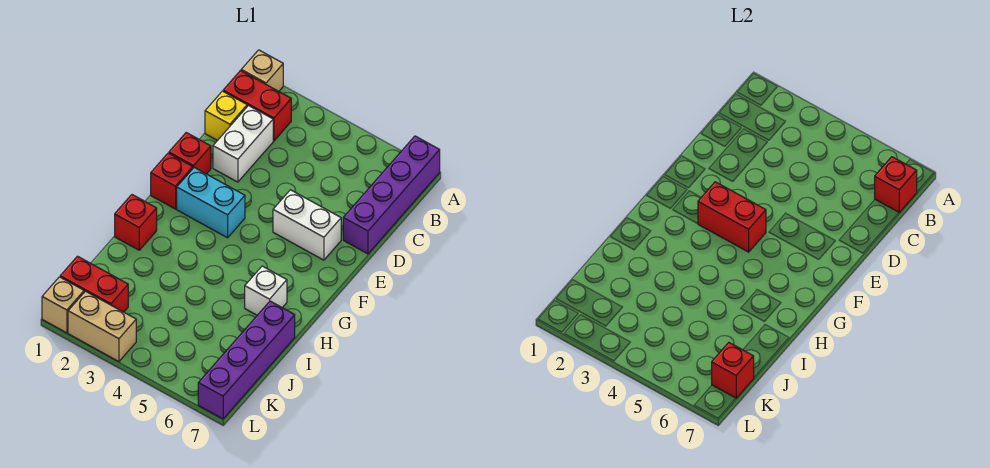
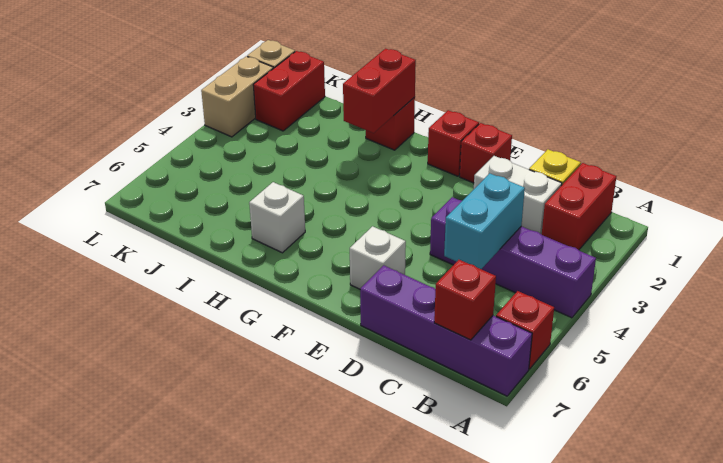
tan 1x1 brick [241,50,283,91] -> none
white 1x2 brick [273,190,341,260] -> white 1x1 brick [350,226,406,289]
cyan 1x2 brick [177,168,245,238] -> cyan 1x2 brick moved to [444,173,525,269]
red 1x2 brick [698,182,766,252] -> red 1x2 brick moved to [343,49,416,133]
purple 1x4 brick [198,301,295,419] -> purple 1x4 brick moved to [430,197,596,318]
red 1x1 brick [712,343,754,398] -> red 1x1 brick moved to [496,291,554,369]

